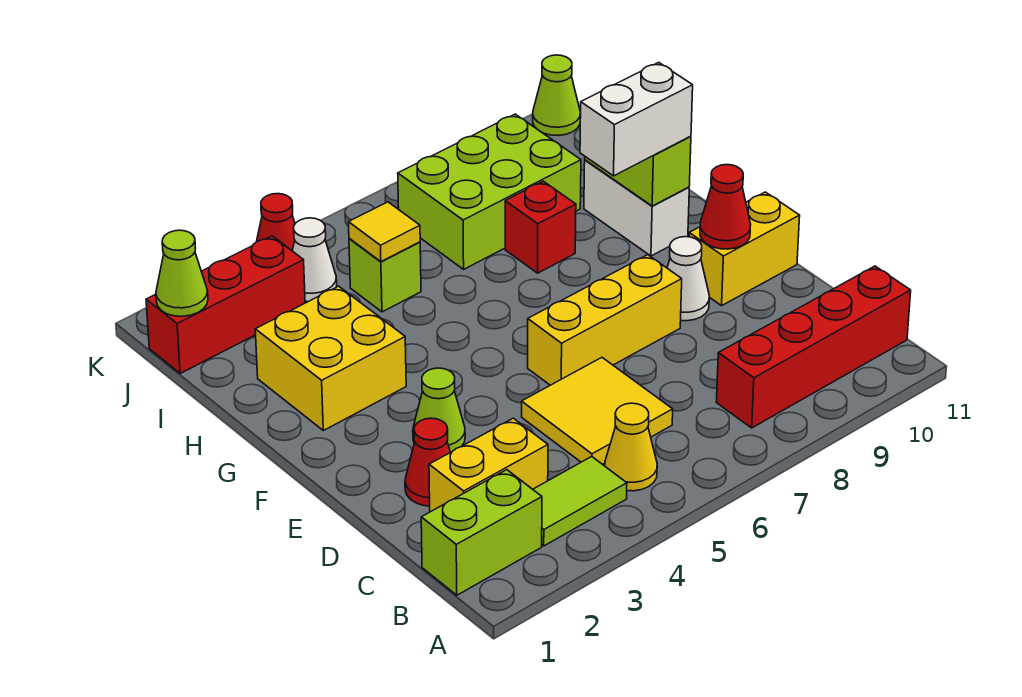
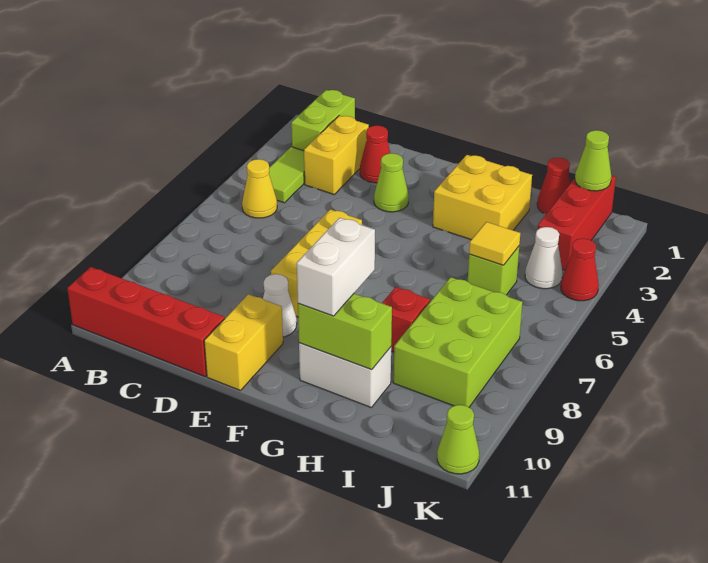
red 1x4 brick [716,266,911,428] -> red 1x4 brick turned to [67,267,225,377]
yellow 2x2 tile [522,358,673,464] -> none
red 1x1 cone [700,165,751,249] -> red 1x1 cone moved to [537,158,570,214]

